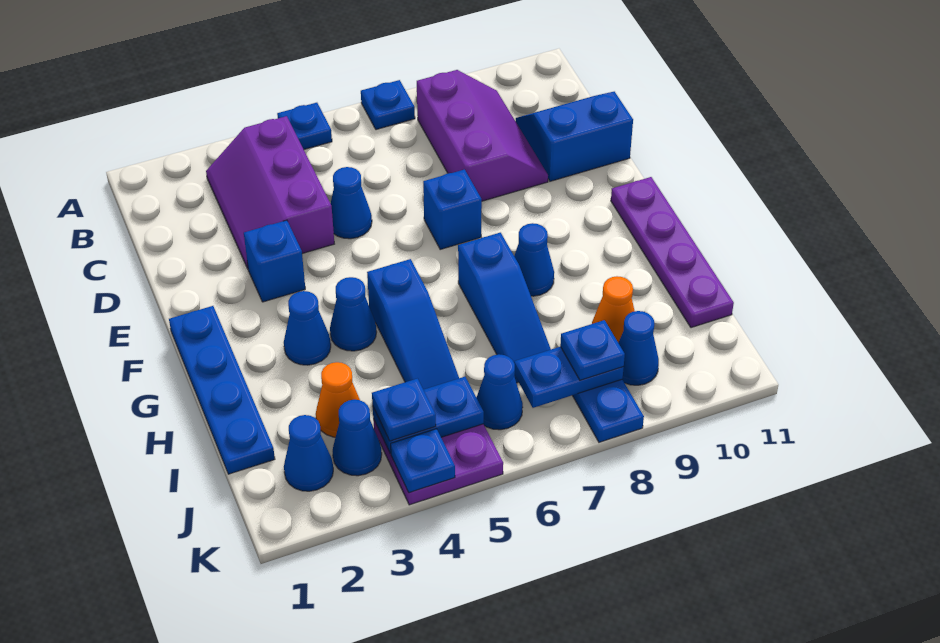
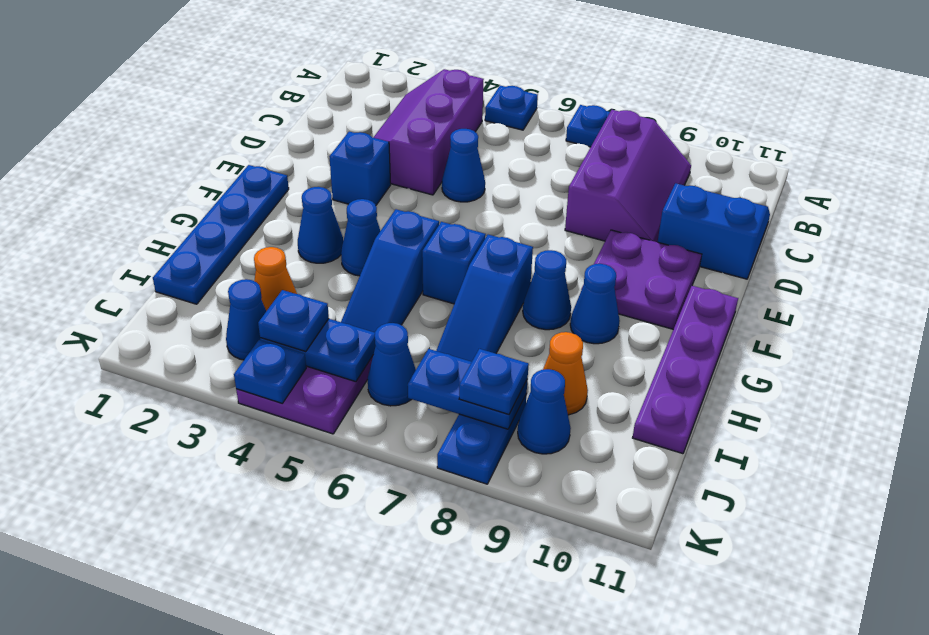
blue 1x1 brick [423,169,482,249] -> blue 1x1 brick moved to [422,222,486,304]
none -> purple 2x2 plate [581,230,702,329]
blue 1x1 cone [284,415,333,491] -> blue 1x1 cone moved to [570,264,620,344]

